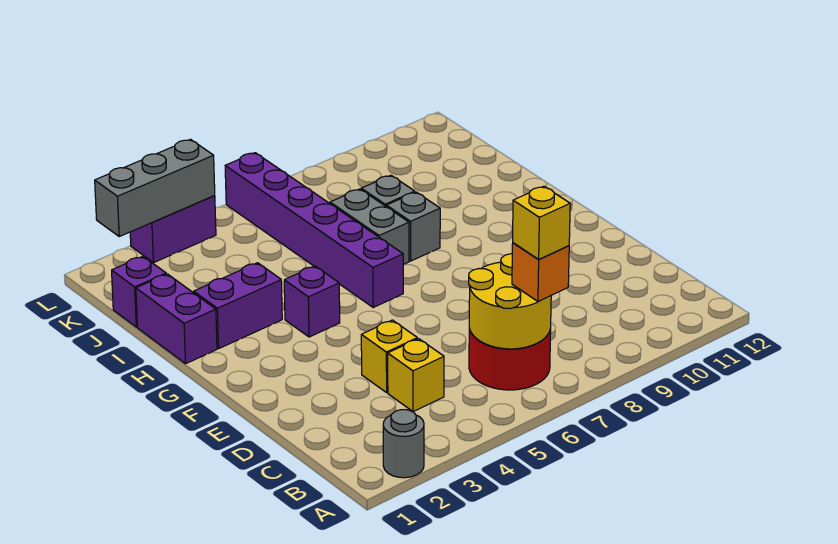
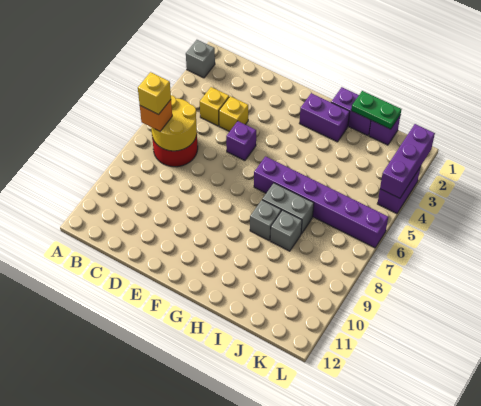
grey 1x1 round brick [383,410,424,478] -> grey 1x1 brick [186,40,215,78]
purple 1x1 brick [284,266,340,337] -> purple 1x1 brick moved to [226,121,256,161]
purple 1x2 brick [194,263,282,348] -> purple 1x2 brick turned to [299,93,350,142]
none -> green 1x2 plate [351,91,401,129]
grey 1x3 brick [95,139,215,236] -> purple 1x3 brick [380,124,435,198]

